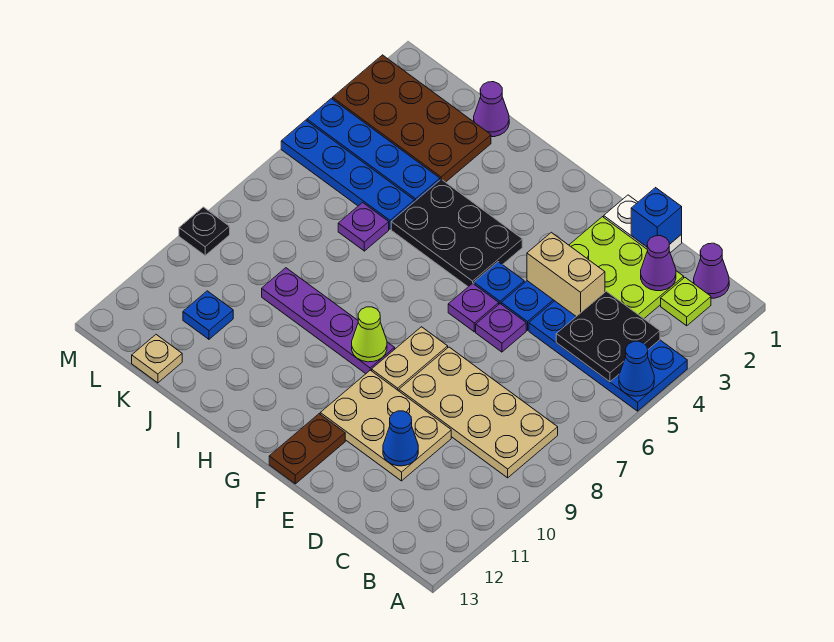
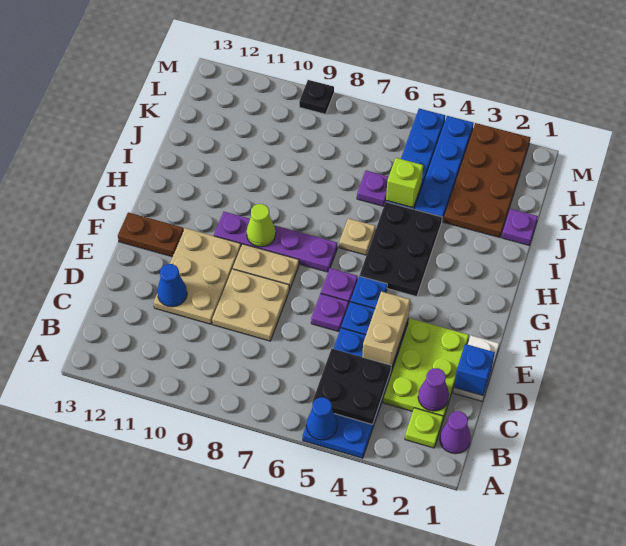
tan 2x4 plate [399,347,558,478] -> tan 2x2 plate [212,269,290,341]
purple 1x4 plate [262,268,395,374] -> purple 1x4 plate turned to [214,212,337,272]
purple 1x1 cone [474,82,509,137] -> purple 1x1 plate [502,209,538,245]
none -> lime 1x1 brick [386,158,423,208]
blue 1x1 plate [183,291,233,339] -> none
tan 1x1 plate [132,335,182,383] -> tan 1x1 plate moved to [339,218,375,255]

